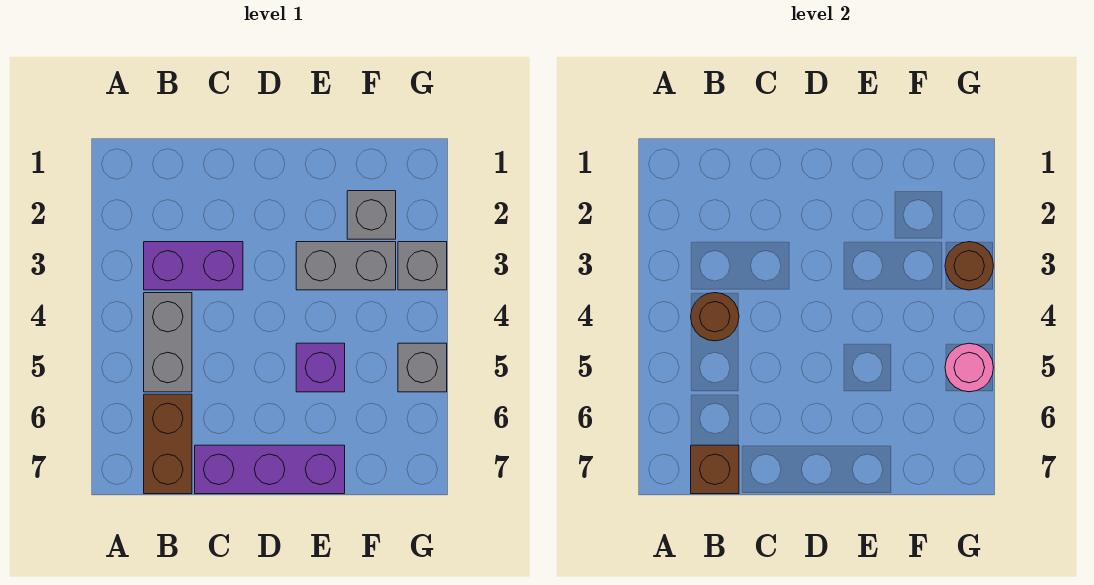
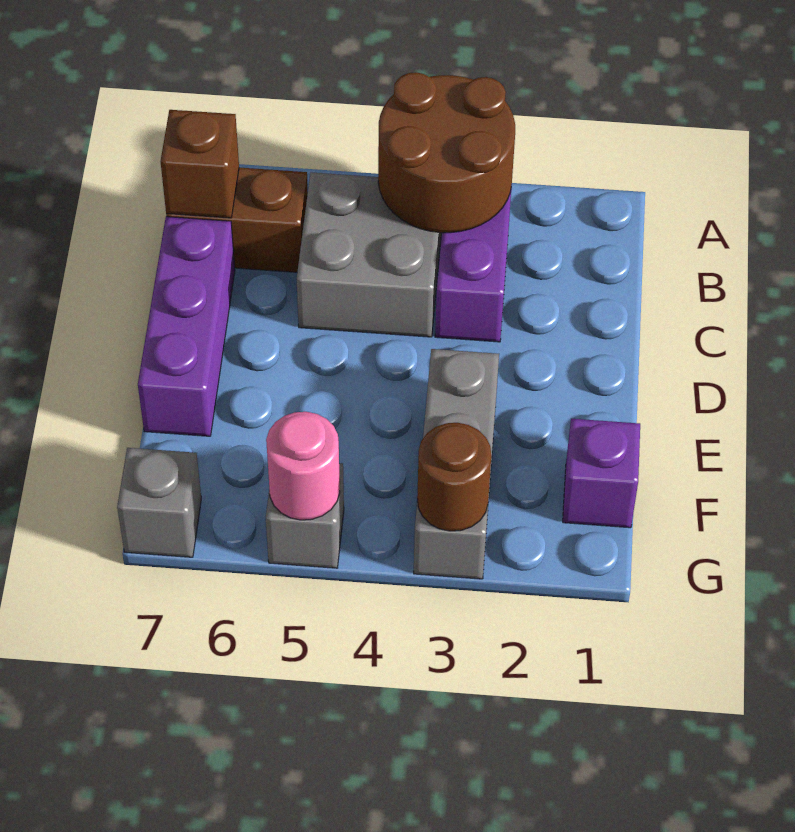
grey 1x2 brick [144,293,192,392] -> grey 2x2 brick [297,172,441,337]
brown 1x1 round brick [691,293,739,341] -> brown 2x2 round brick [378,72,515,233]
purple 1x1 brick [296,343,345,392] -> purple 1x1 brick moved to [563,419,640,528]
grey 1x1 brick [347,191,396,239] -> grey 1x1 brick moved to [117,448,201,557]

